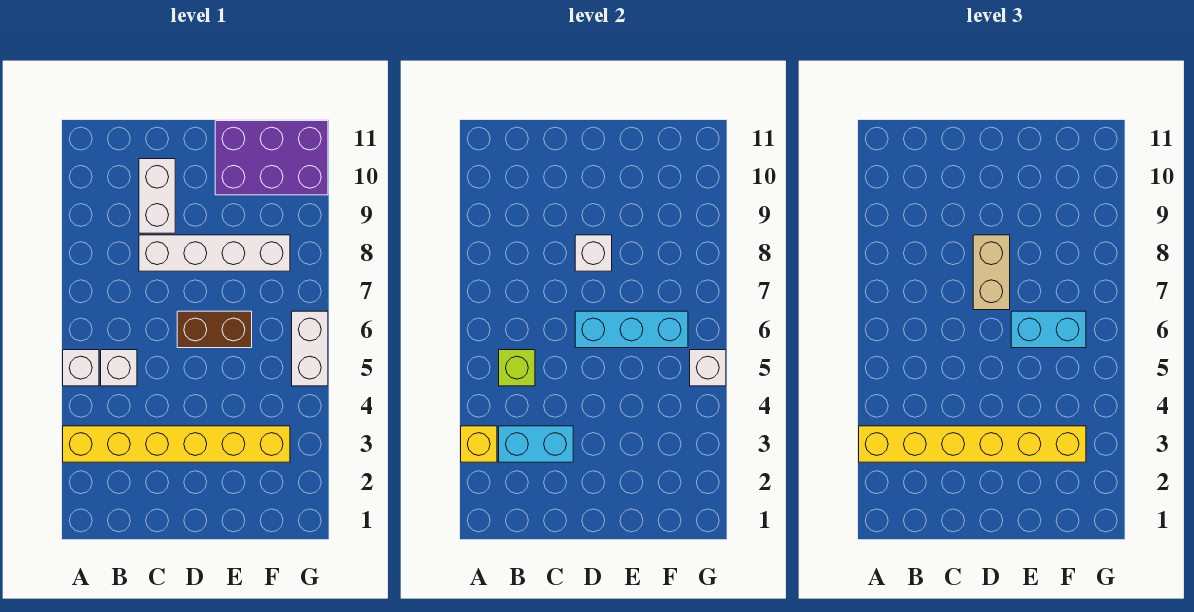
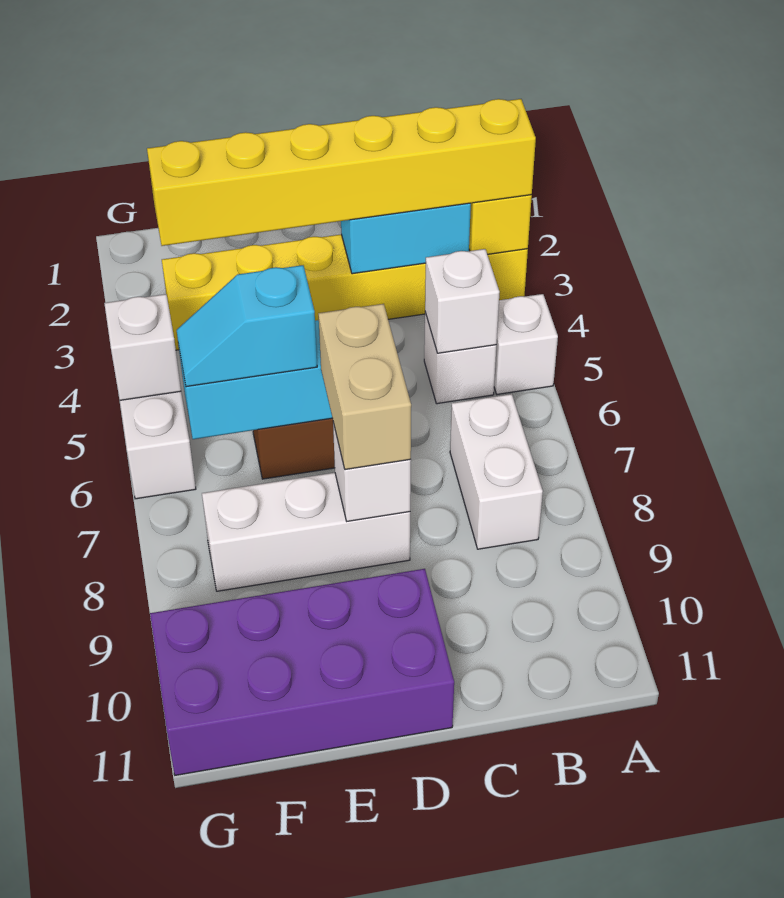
lime 1x1 brick [499,350,535,386] -> white 1x1 brick [425,249,500,353]
white 1x4 brick [139,235,290,271] -> white 1x3 brick [202,473,410,591]
white 1x2 brick [139,159,175,233] -> white 1x2 brick moved to [450,394,543,549]
cyan 1x2 brick [1011,311,1086,348] -> cyan 1x2 slope [177,265,317,387]
purple 2x3 brick [215,121,328,195] -> purple 2x4 brick [150,569,454,775]

